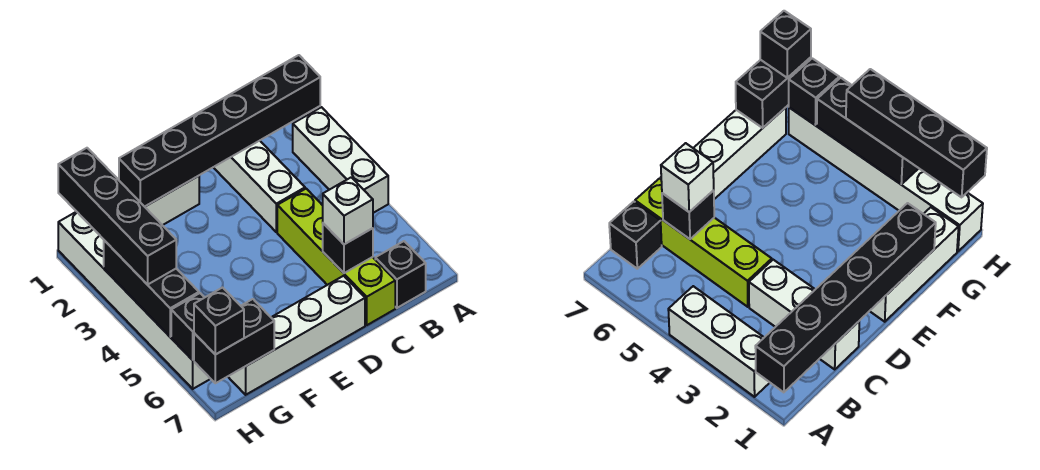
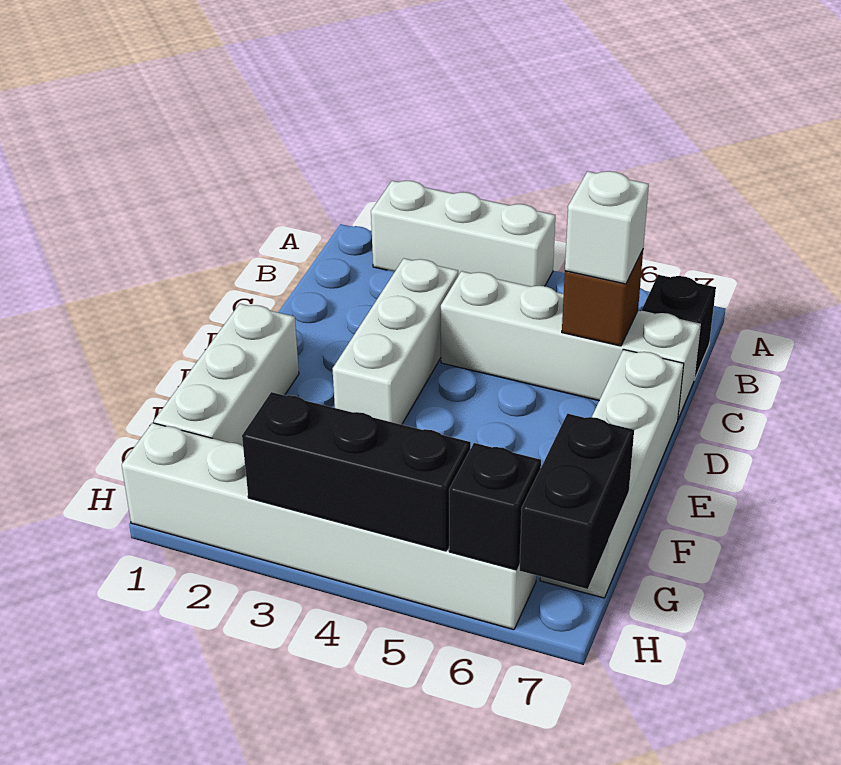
black 1x6 brick [119,55,320,207] -> none
white 1x3 brick [213,141,305,232] -> white 1x3 brick turned to [333,258,458,425]
lime 1x4 brick [277,189,395,325] -> white 1x4 brick [441,271,700,419]
black 1x1 brick [323,223,373,273] -> brown 1x1 brick [562,250,643,346]
black 1x4 brick [58,148,176,285] -> none
black 1x1 brick [194,288,244,355] -> none

